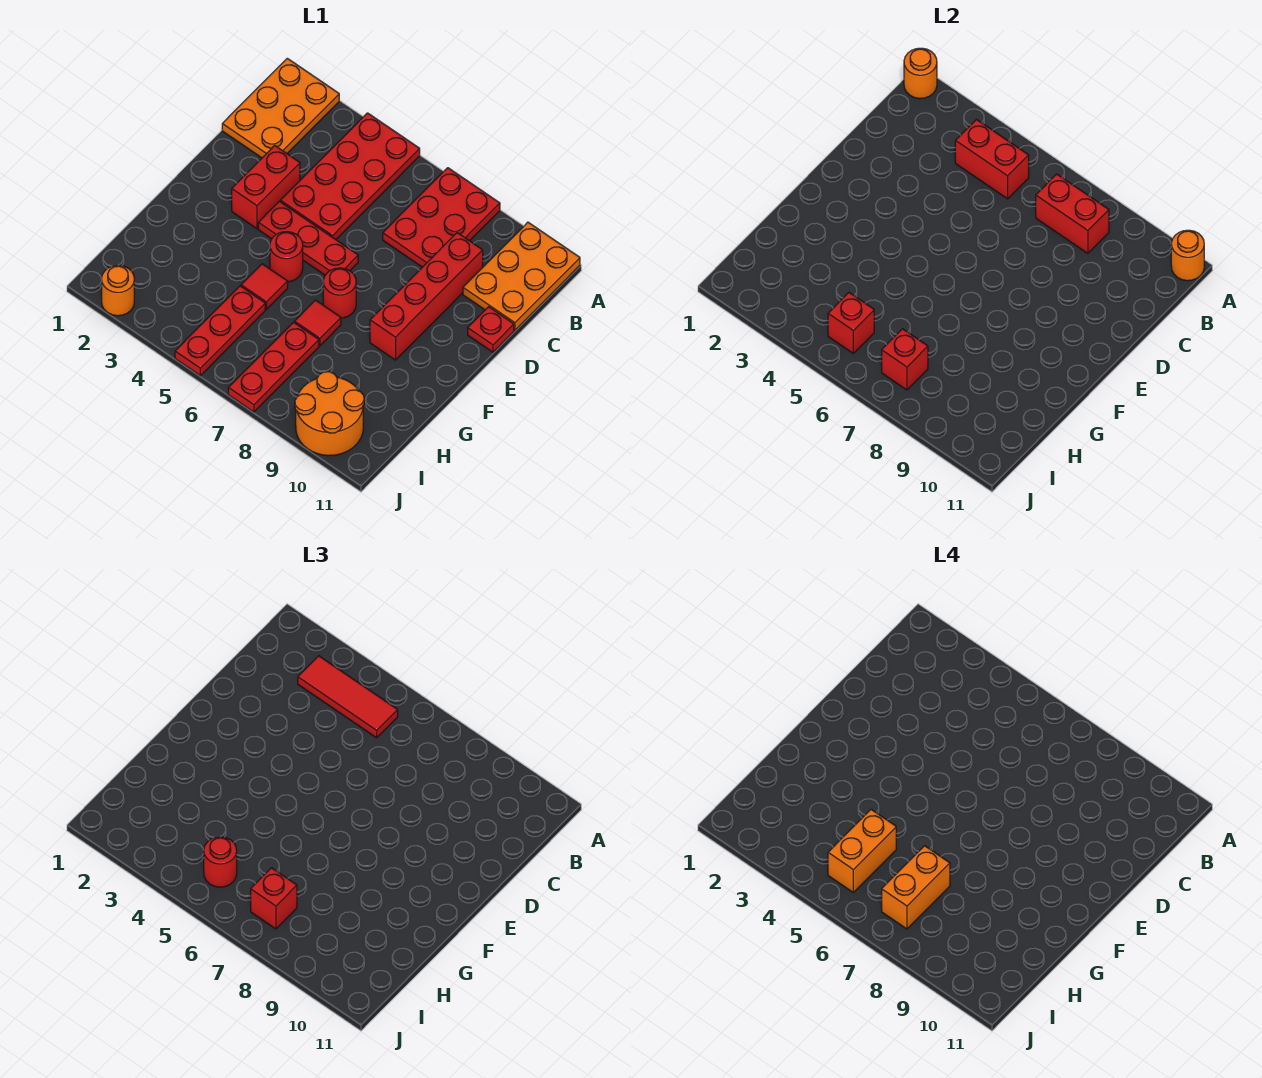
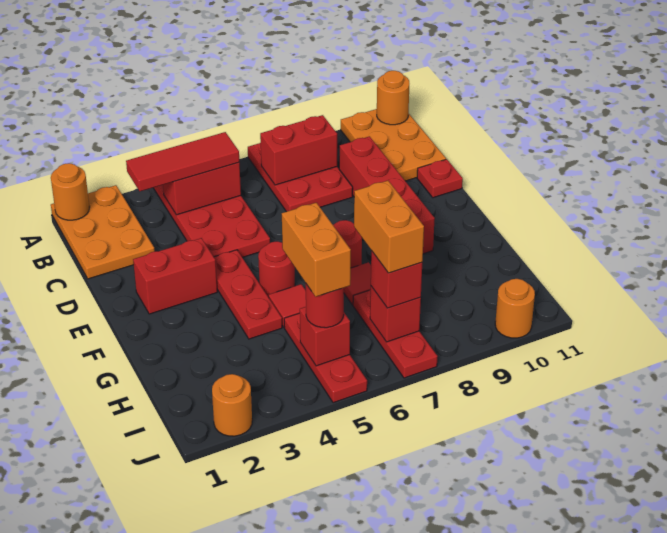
red 1x2 brick [232,145,300,229] -> red 1x2 brick turned to [133,238,217,314]
red 1x3 plate [258,201,358,275] -> red 1x3 plate turned to [214,250,282,339]
orange 2x2 round brick [295,372,364,456] -> orange 1x1 round brick [495,279,535,338]

